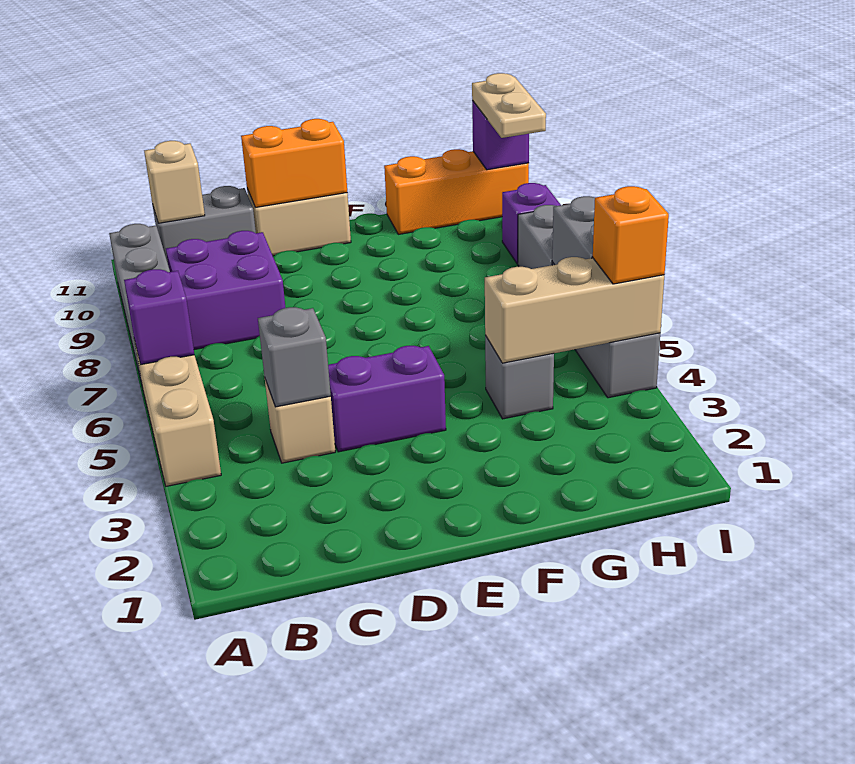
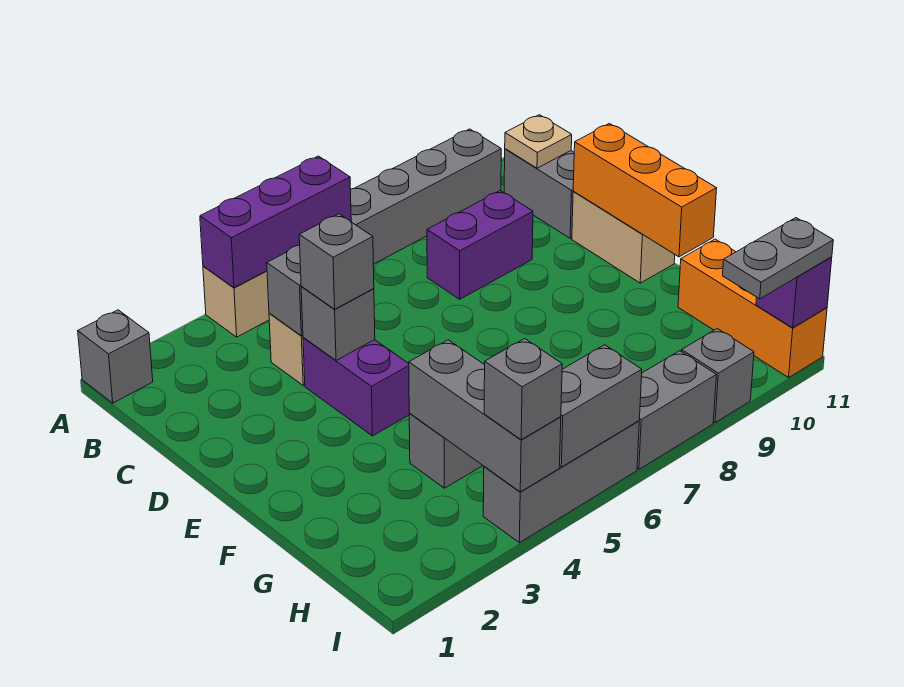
none -> grey 1x1 brick [78,310,153,403]
purple 1x1 brick [124,269,194,364] -> purple 1x3 brick [200,156,351,288]
purple 2x2 brick [166,231,285,350] -> purple 1x2 brick [427,191,533,299]
tan 1x1 brick [144,141,205,223] -> tan 1x1 plate [505,115,572,168]
none -> grey 1x1 brick [301,287,375,361]
none -> grey 1x1 brick [299,214,374,309]
orange 1x2 brick [241,119,347,207] -> orange 1x3 brick [573,124,717,257]
tan 1x3 brick [485,257,664,363] -> grey 1x3 brick [409,340,561,492]
orange 1x1 brick [593,186,669,284] -> grey 1x1 brick [484,339,562,440]
purple 1x1 brick [502,183,561,264] -> grey 1x1 brick [682,329,754,423]
tan 1x2 plate [472,73,546,138] -> grey 1x2 plate [723,218,833,299]

